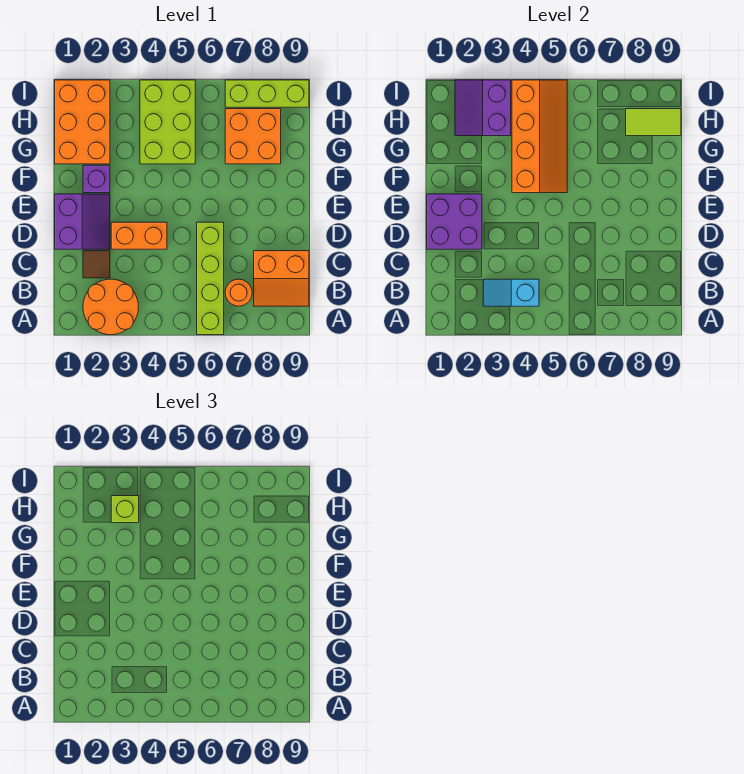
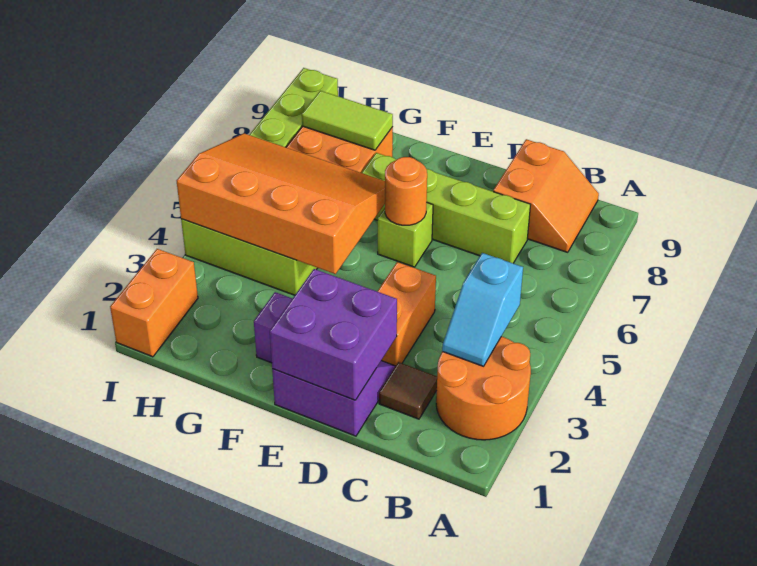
lime 1x4 brick [197,222,224,335] -> lime 1x4 brick moved to [362,153,531,263]
orange 1x1 round brick [225,279,252,306] -> orange 1x1 round brick moved to [385,157,427,225]
orange 2x4 slope [512,80,567,193] -> orange 3x4 slope [177,133,385,274]
orange 2x3 brick [55,80,110,164] -> orange 1x2 brick [110,249,198,357]
purple 2x2 slope [455,80,511,136] -> none
lime 1x1 brick [111,496,139,523] -> lime 1x1 brick moved to [378,202,433,267]
lime 1x2 tile [626,109,681,136] -> lime 1x2 tile turned to [302,91,393,150]

